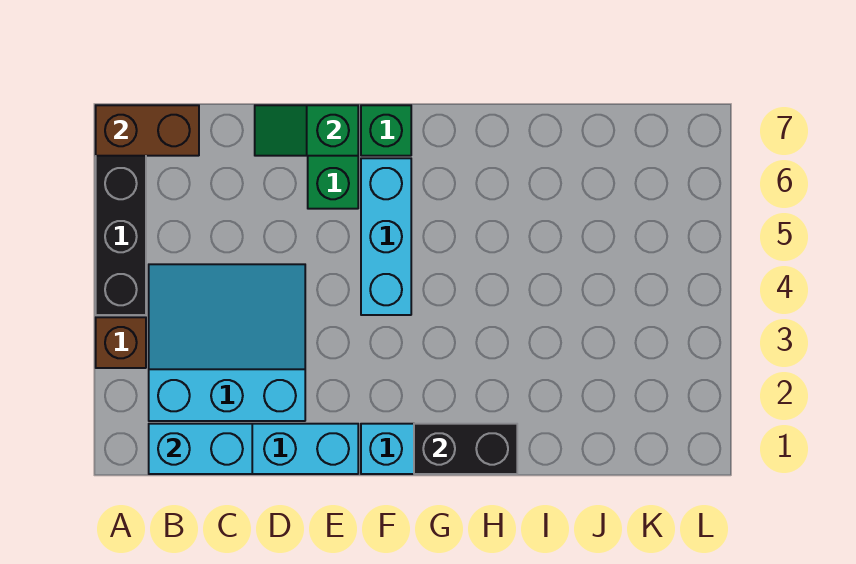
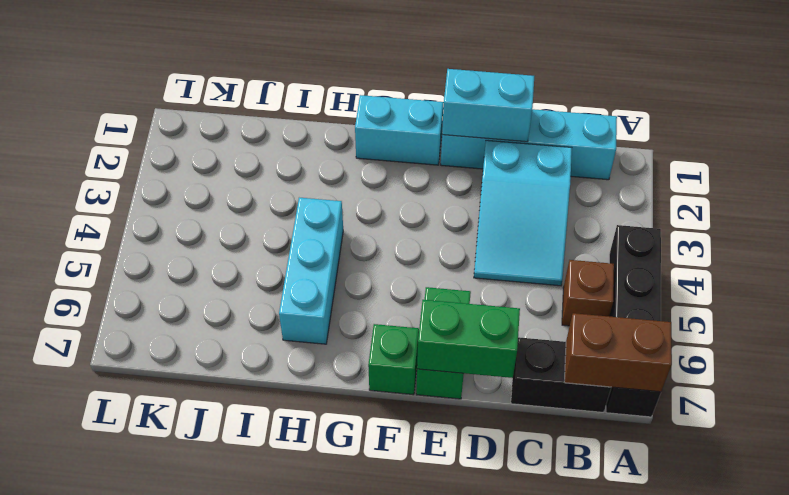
brown 1x1 brick [96,317,146,368] -> brown 1x1 brick moved to [562,260,614,326]
cyan 1x2 brick [149,424,252,474] -> cyan 1x2 brick moved to [442,69,534,142]
cyan 3x3 slope [149,264,305,421] -> cyan 2x3 slope [474,140,572,286]
green 1x2 slope [255,105,358,156] -> green 1x2 brick [417,300,520,378]
cyan 1x3 brick [361,158,411,315] -> cyan 1x3 brick moved to [279,198,343,344]
black 1x2 brick [414,424,517,474] -> black 1x2 brick moved to [511,337,611,412]

